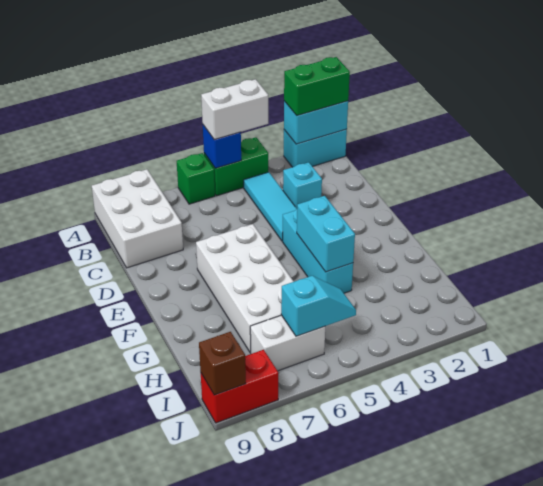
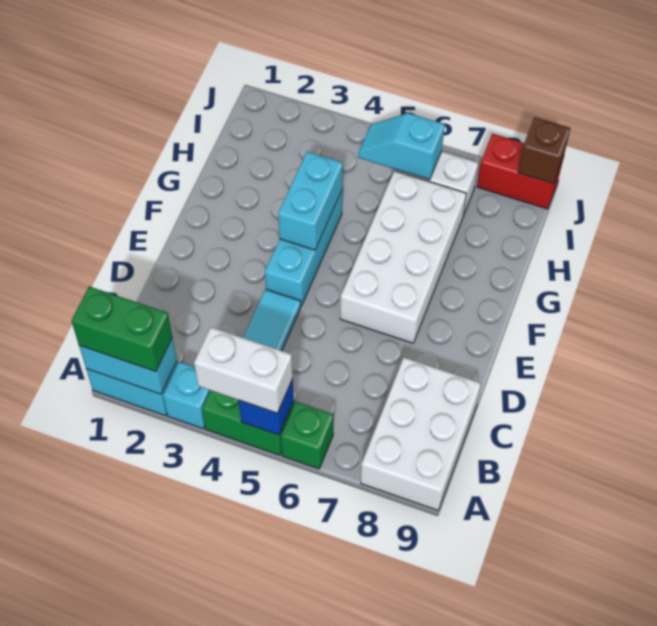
cyan 1x1 brick [283,162,322,208] -> cyan 1x1 brick moved to [163,362,210,429]

